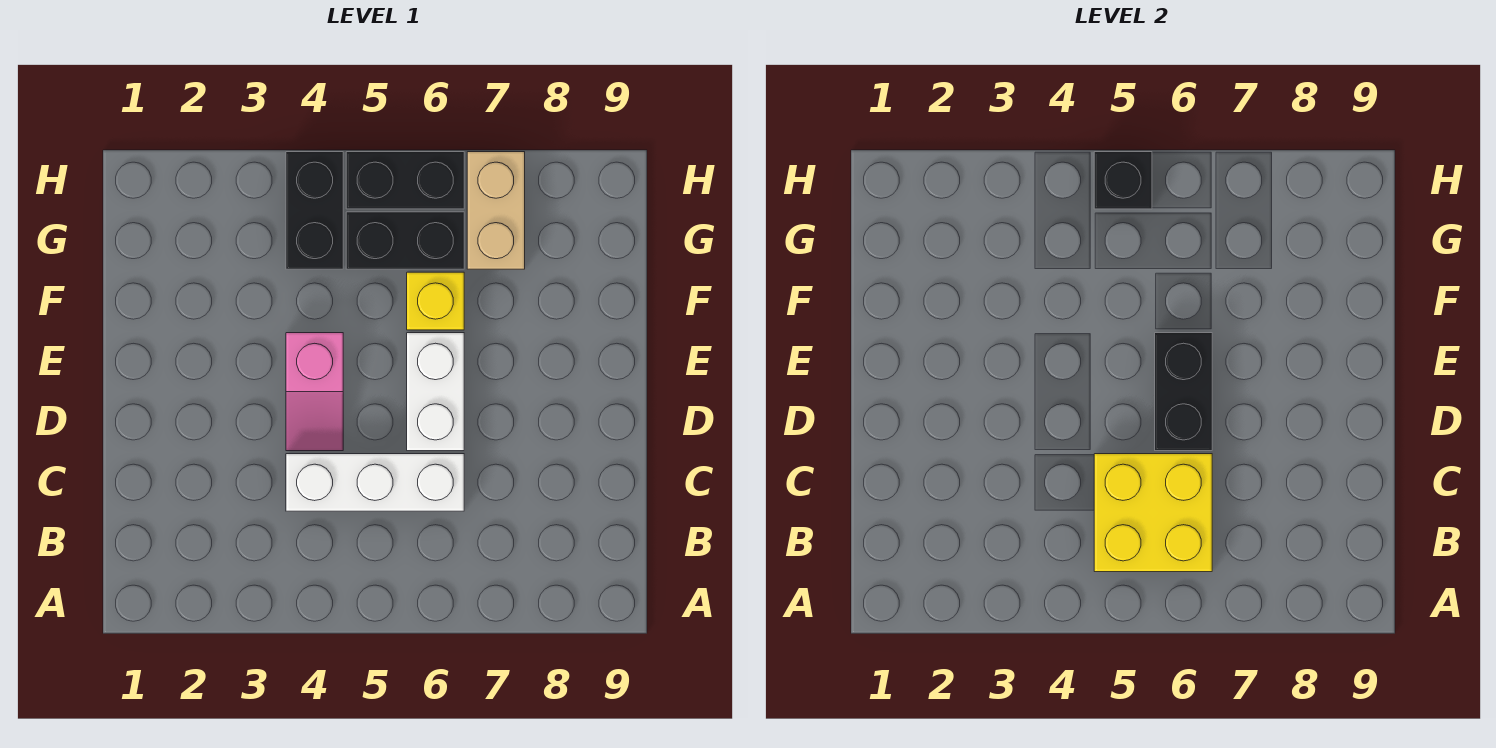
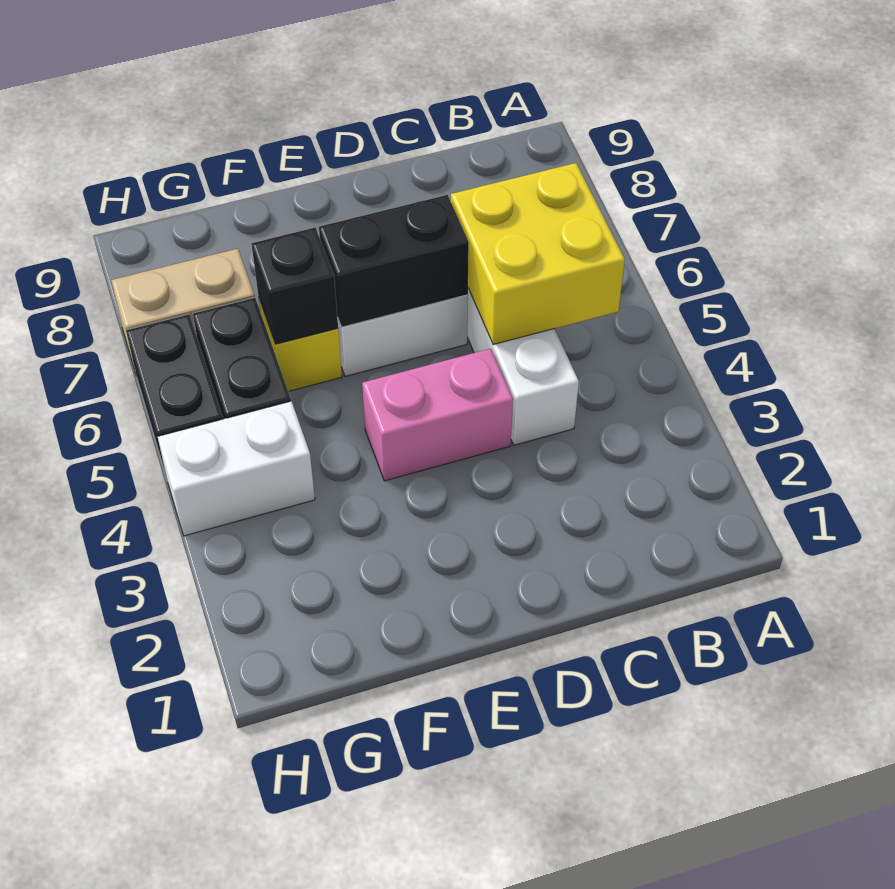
pink 1x2 slope [286,333,343,451] -> pink 1x2 brick [362,349,513,481]
black 1x2 brick [286,152,343,269] -> white 1x2 brick [158,401,315,536]
black 1x1 brick [1094,152,1152,209] -> black 1x1 brick moved to [251,228,338,344]

